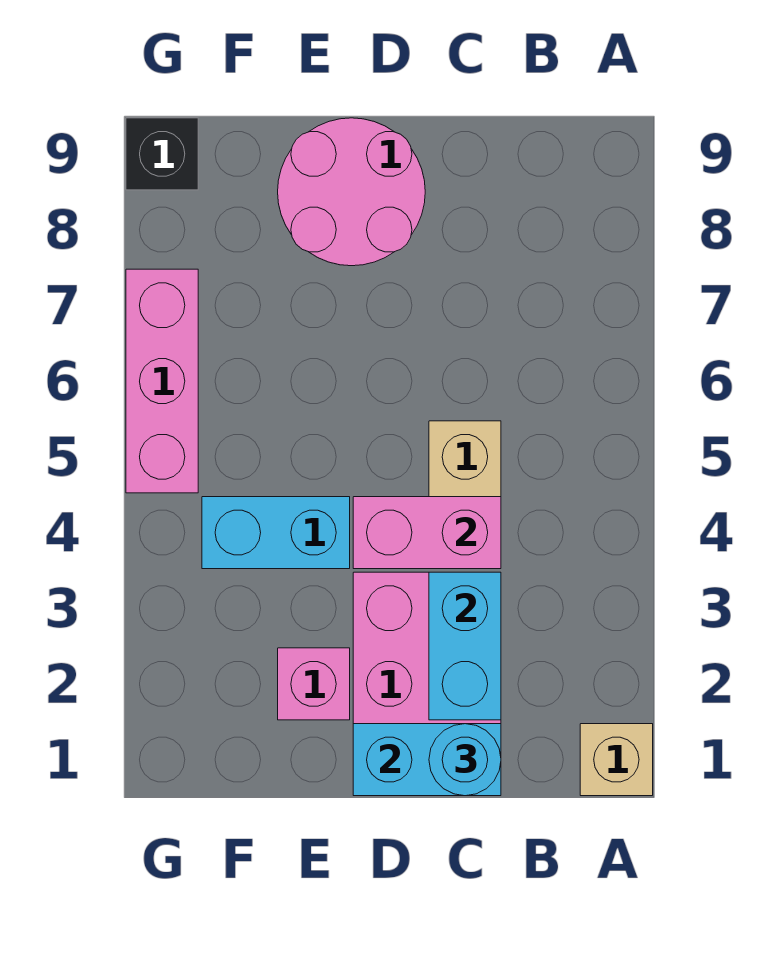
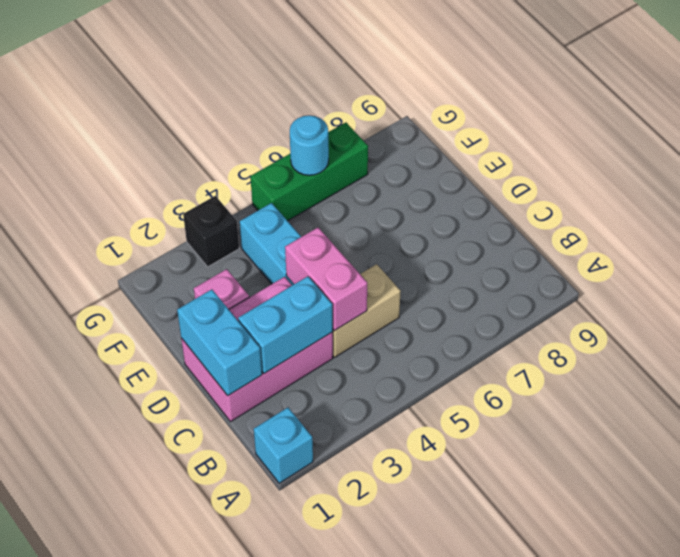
tan 1x1 brick [580,724,653,796] -> cyan 1x1 brick [254,408,313,483]
cyan 1x1 round brick [429,724,501,796] -> cyan 1x1 round brick moved to [290,115,329,175]
pink 2x2 round brick [278,118,425,266] -> none
pink 1x3 brick [126,269,198,493] -> green 1x3 brick [250,122,368,221]
black 1x1 brick [126,118,198,190] -> black 1x1 brick moved to [183,196,239,267]

